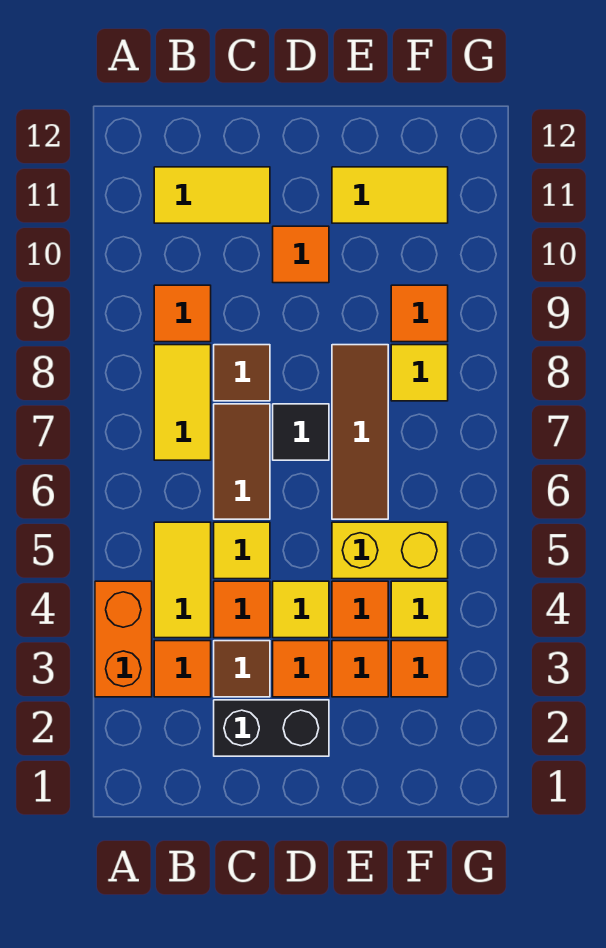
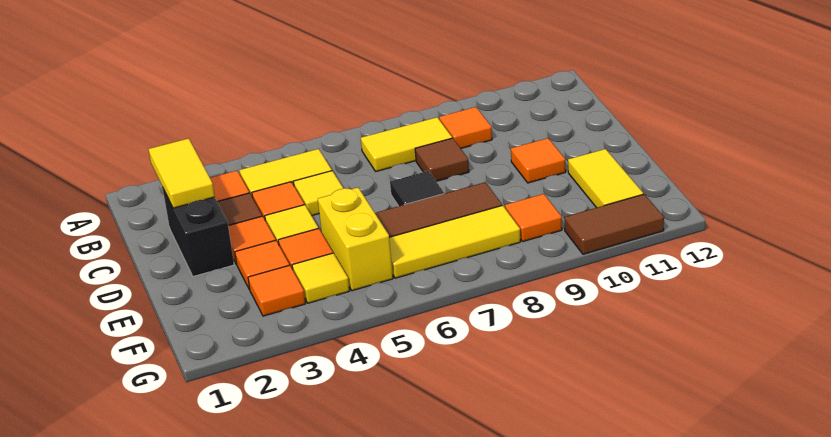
orange 1x2 brick [95,581,152,697] -> none
yellow 1x2 tile [154,167,270,223] -> yellow 1x2 tile moved to [149,138,215,208]
brown 1x2 tile [214,404,270,519] -> brown 1x2 tile moved to [564,194,664,254]
yellow 1x1 tile [391,345,448,401] -> yellow 1x3 tile [389,205,520,278]

